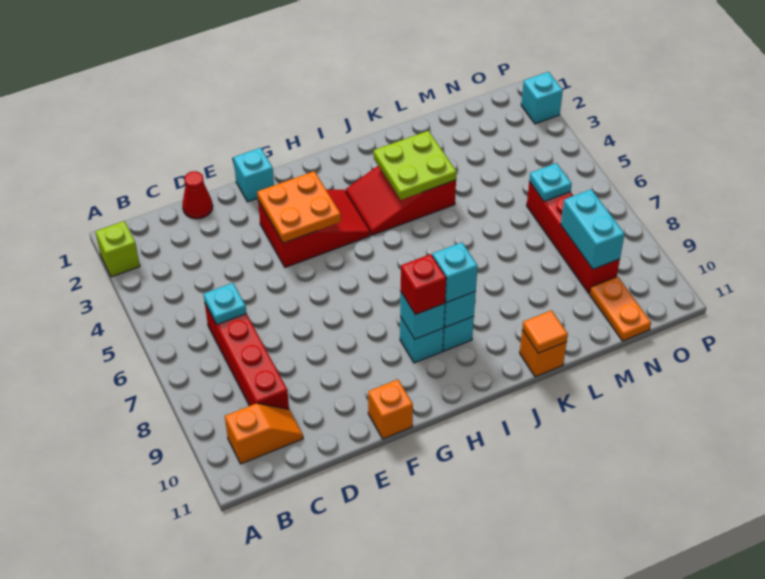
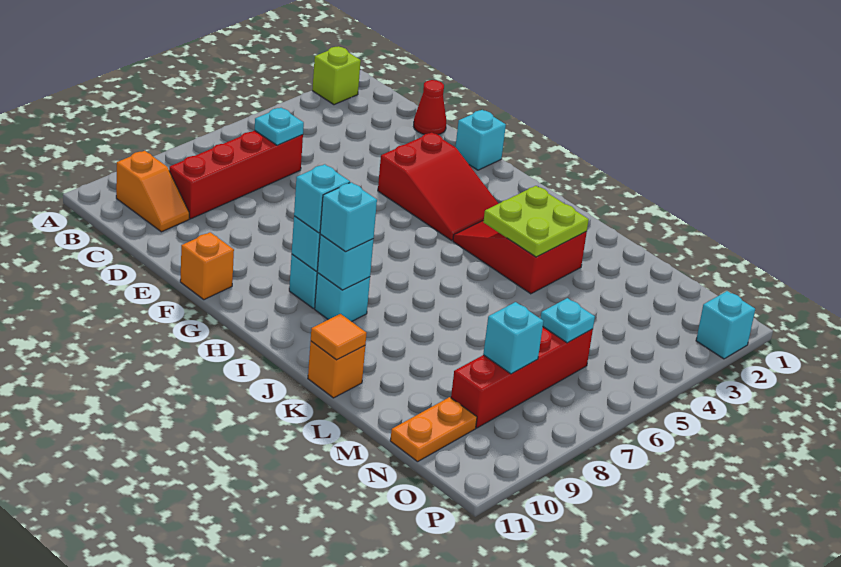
orange 2x2 plate [257,171,341,243] -> none
red 1x1 brick [401,254,446,315] -> cyan 1x1 brick [294,164,350,233]
cyan 1x2 brick [561,189,625,269] -> cyan 1x1 brick [483,302,544,374]

